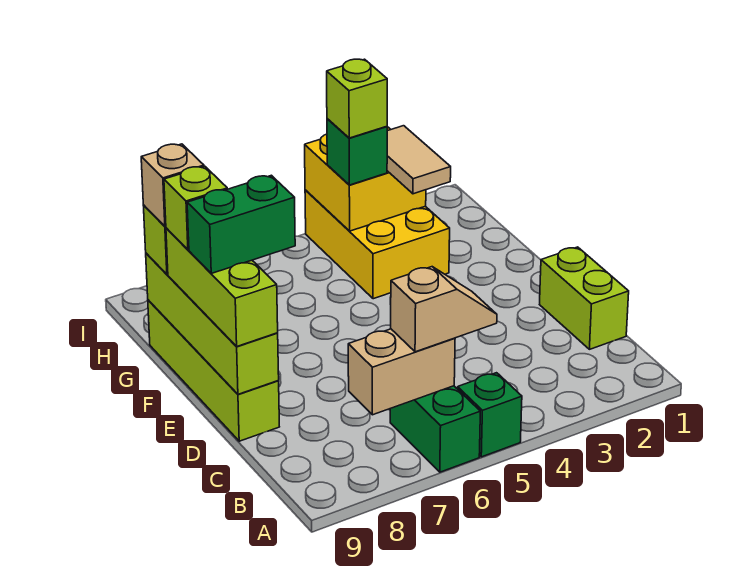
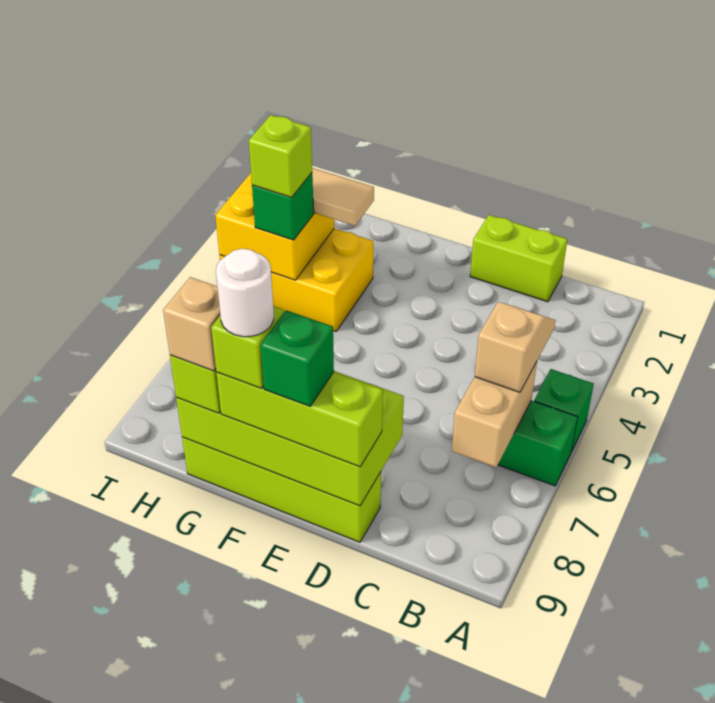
lime 1x4 brick [146,253,279,394] -> lime 2x4 brick [176,371,404,506]
green 1x2 brick [187,175,295,273] -> green 1x1 brick [261,310,334,406]
none -> white 1x1 round brick [216,249,274,337]

